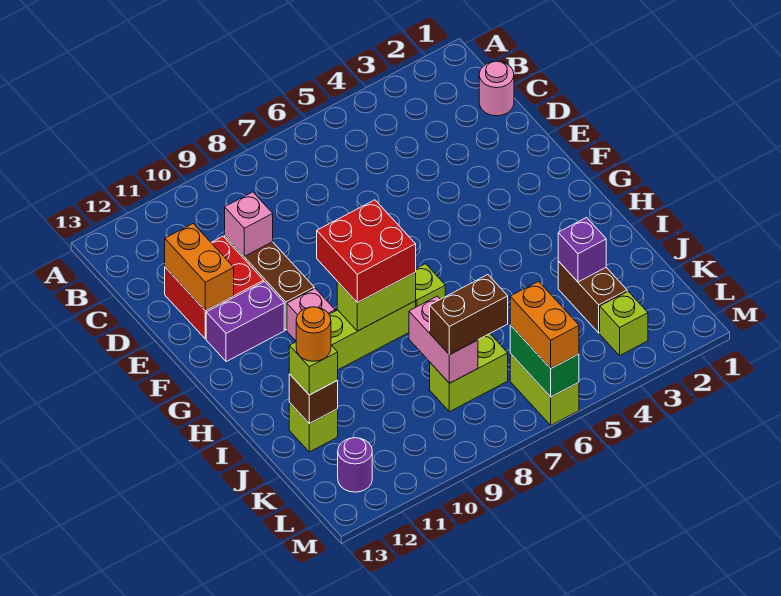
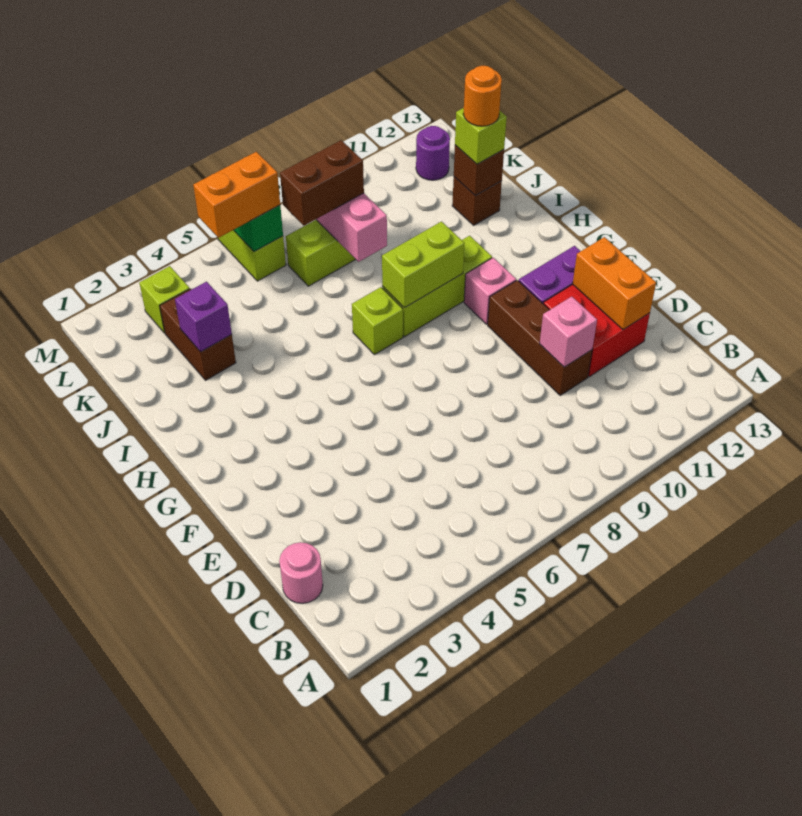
red 2x2 brick [317,200,416,303] -> none
lime 1x1 brick [289,402,338,452] -> brown 1x1 brick [452,177,502,225]
orange 1x2 brick [510,281,579,368] -> orange 1x2 brick turned to [193,152,280,238]

